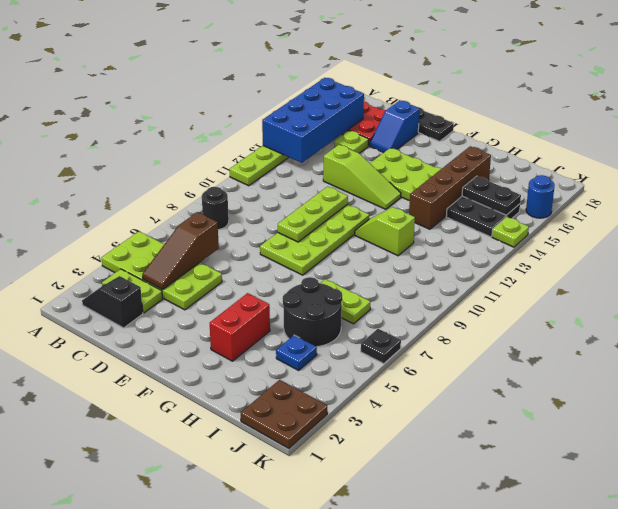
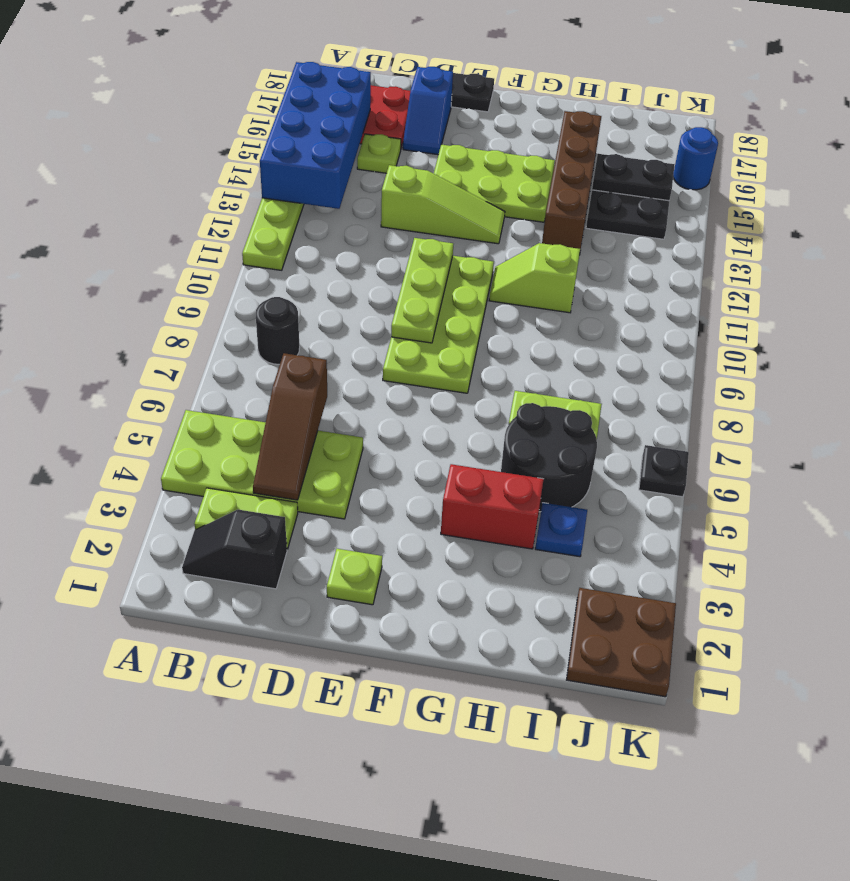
red 1x2 brick [210,293,270,361] -> red 1x2 brick turned to [441,464,544,549]
lime 1x1 plate [492,217,529,247] -> lime 1x1 plate moved to [327,549,382,605]

